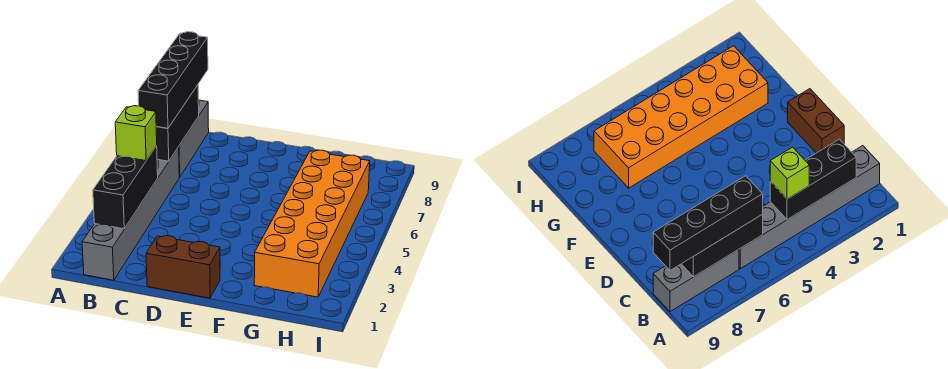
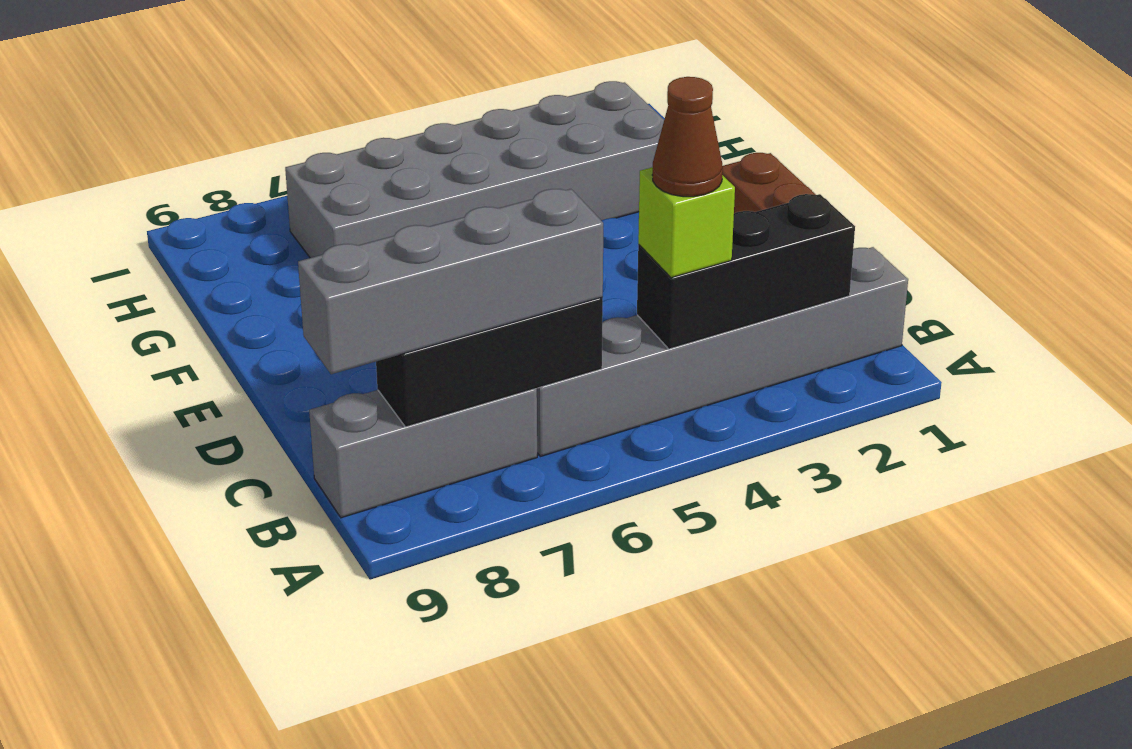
none -> brown 1x1 cone [652,77,723,197]
black 1x4 brick [138,32,208,128] -> grey 1x4 brick [298,189,603,374]
orange 2x6 brick [254,150,370,297] -> grey 2x6 brick [285,81,664,258]

